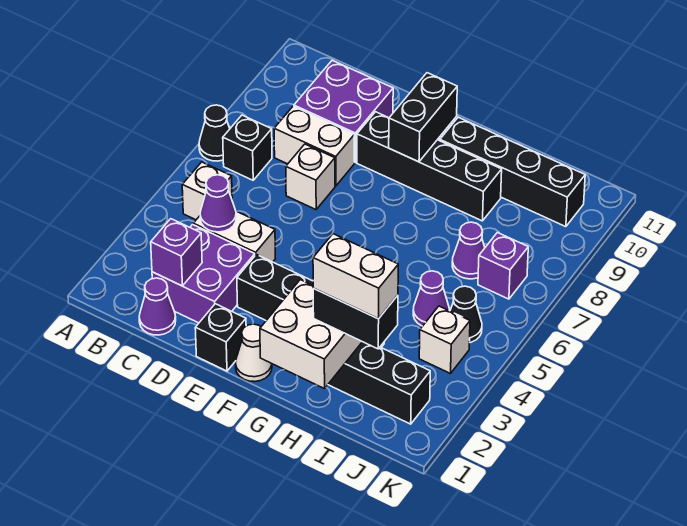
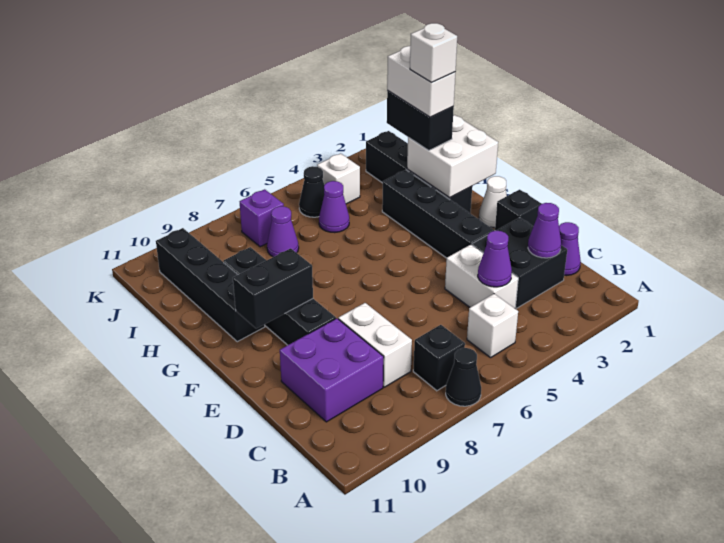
purple 2x2 brick [152,225,255,323] -> black 2x2 brick [472,218,567,308]
purple 1x1 brick [151,219,202,286] -> purple 1x1 cone [528,203,561,258]
white 1x1 brick [286,144,335,210] -> white 1x1 brick moved to [410,23,457,82]

